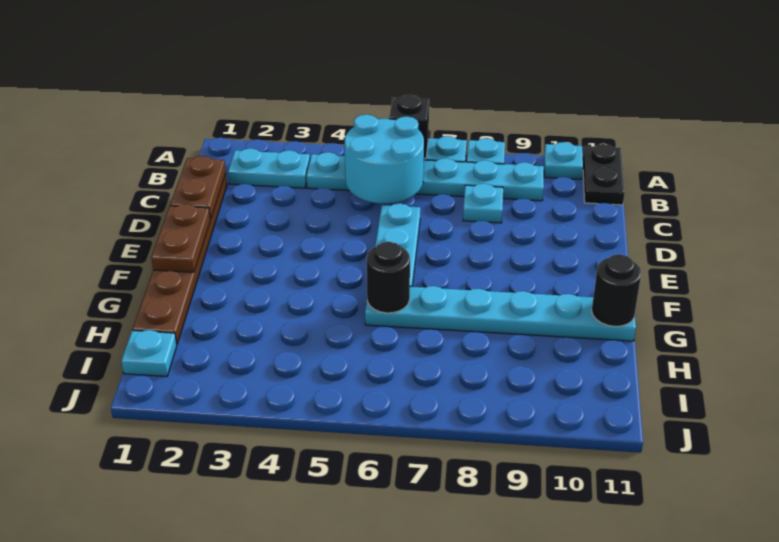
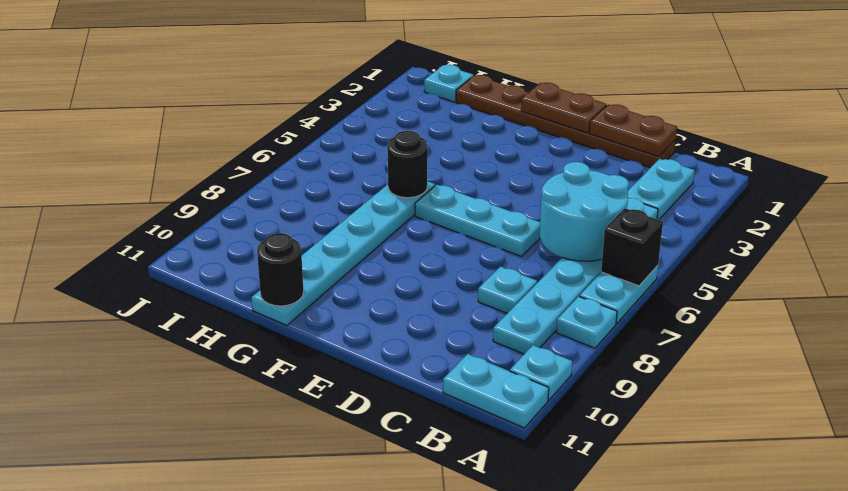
black 1x2 plate [583,144,625,205] -> cyan 1x2 plate [443,354,549,428]

